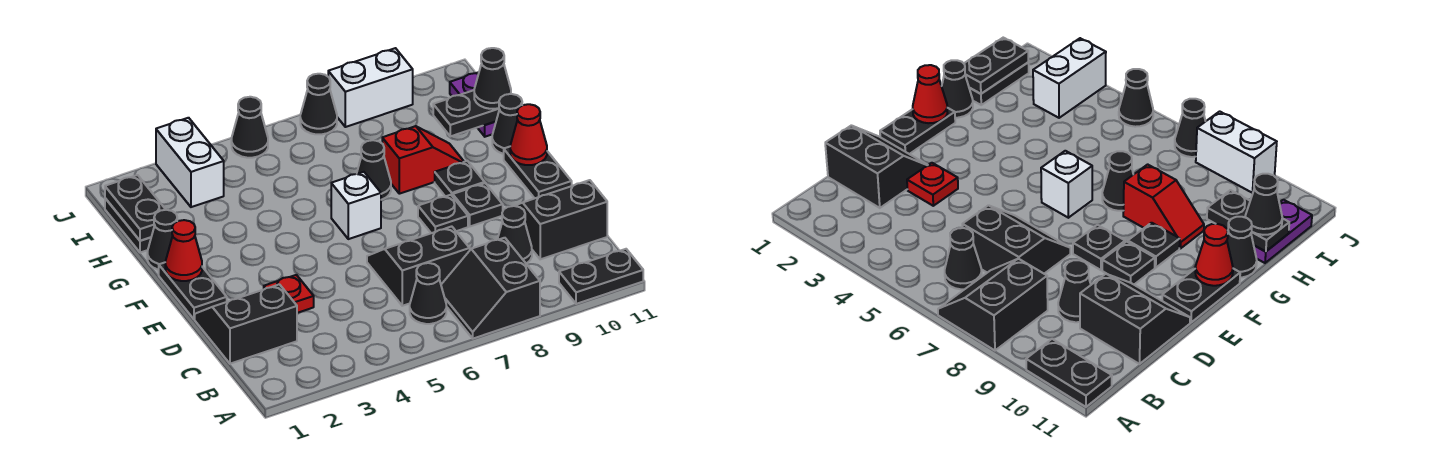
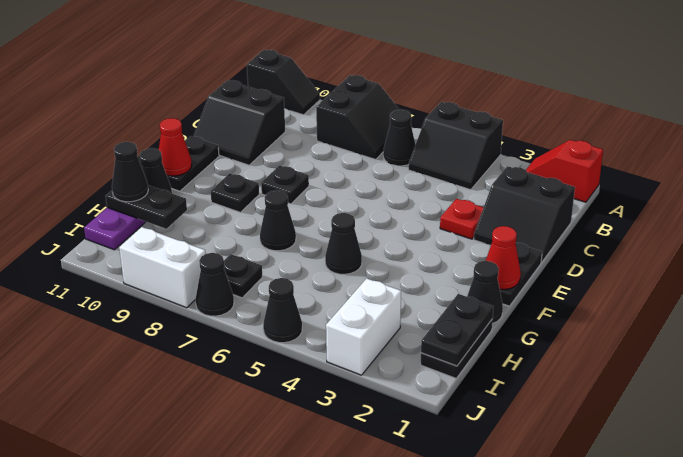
black 1x2 plate [559,249,643,304] -> black 1x2 slope [247,50,320,115]
black 2x2 slope [367,226,470,306] -> black 2x2 slope moved to [408,102,503,190]
black 1x1 cone [497,206,532,264] -> black 1x1 cone moved to [325,213,362,274]
black 1x1 plate [453,183,503,226] -> black 1x1 plate moved to [224,254,262,298]
white 1x1 brick [331,172,381,239] -> none
red 1x2 slope [382,126,464,194] -> red 1x2 slope moved to [526,140,603,202]

